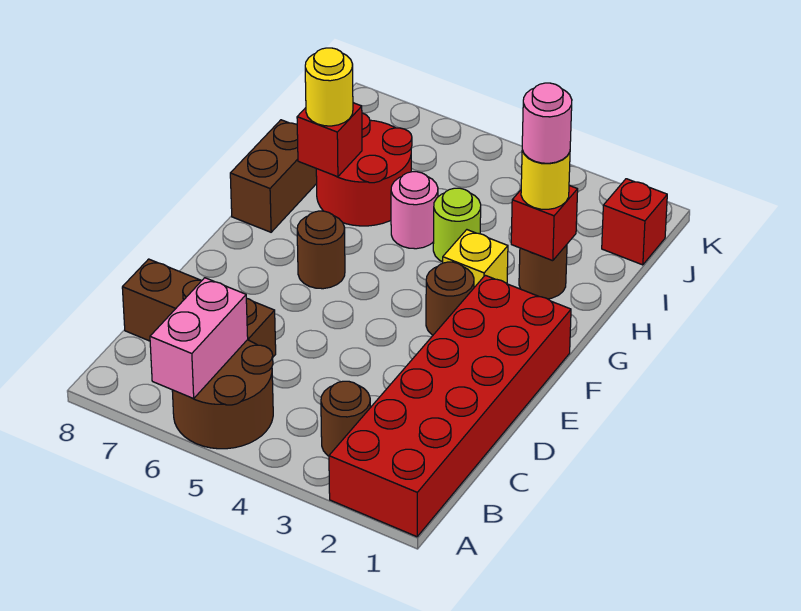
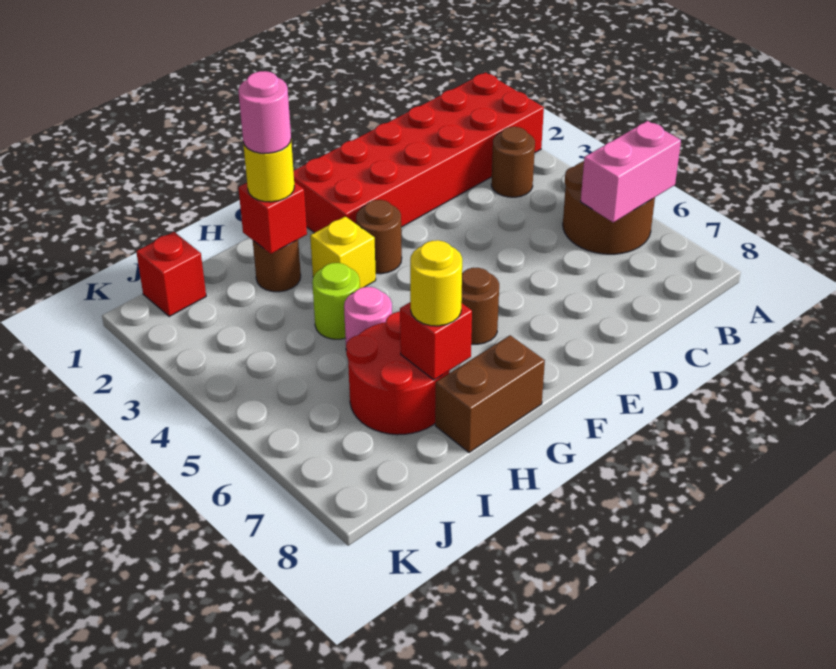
brown 1x3 brick [122,259,276,357] -> none

